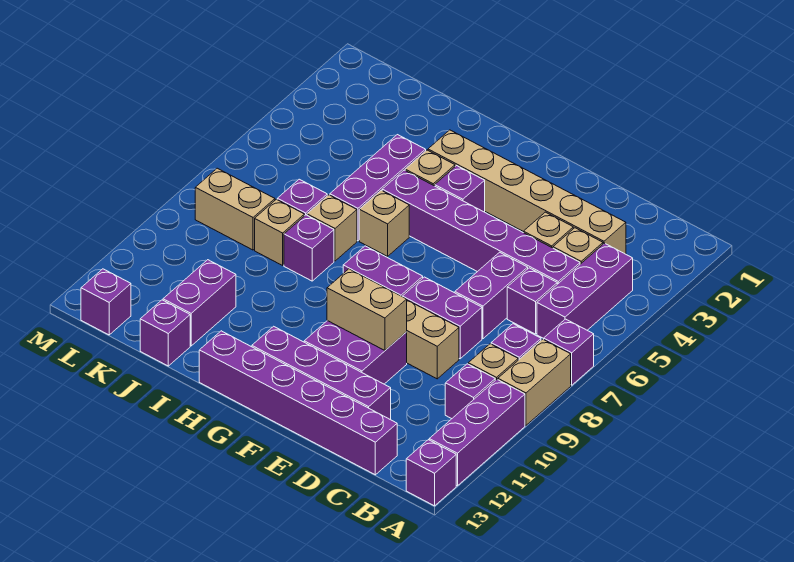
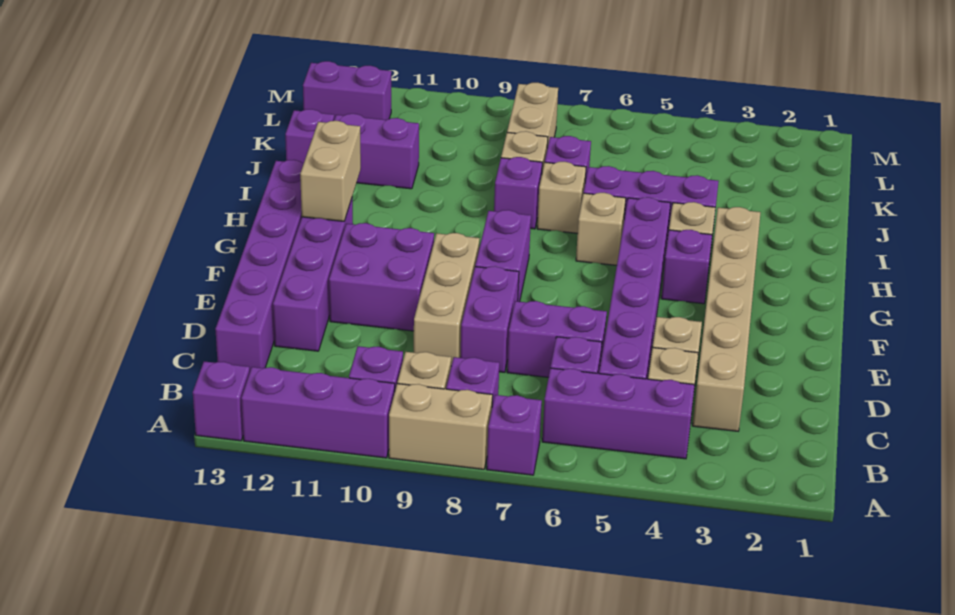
tan 1x2 brick [327,269,407,350] -> tan 1x2 brick moved to [300,121,361,221]
purple 1x1 brick [81,269,131,335] -> purple 1x2 brick [303,61,391,120]

